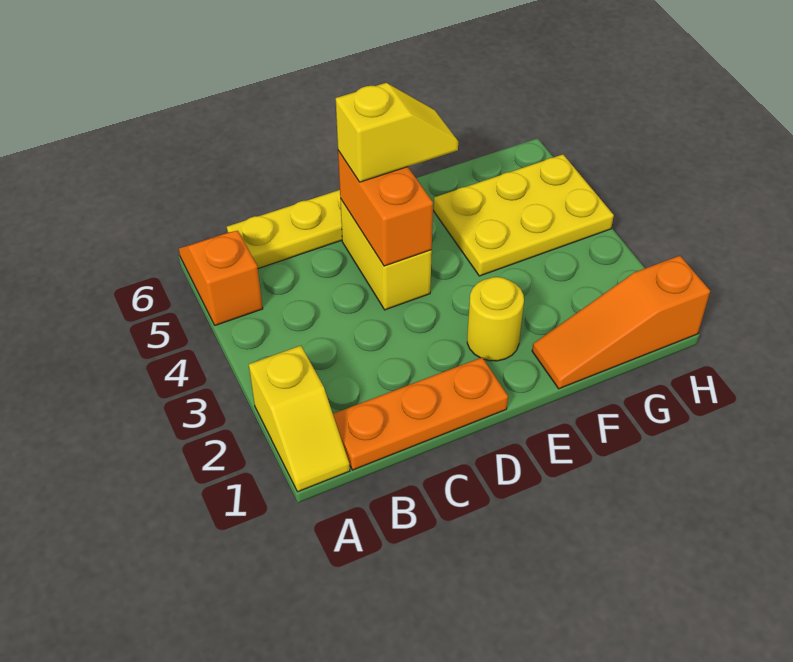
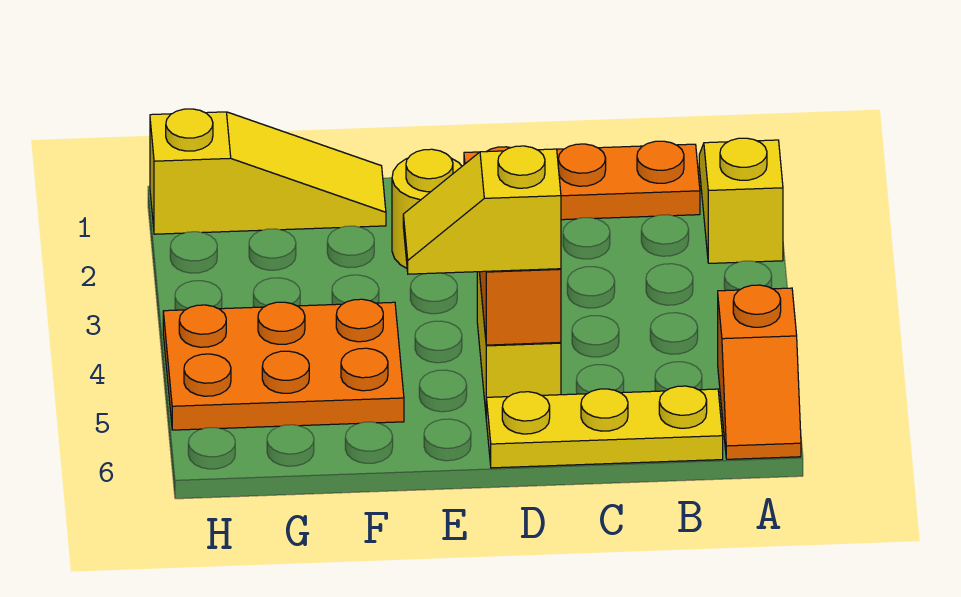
orange 1x3 slope [532,256,710,389] -> yellow 1x3 slope [150,109,386,234]
yellow 2x3 plate [434,154,614,276] -> orange 2x3 plate [163,299,404,430]

